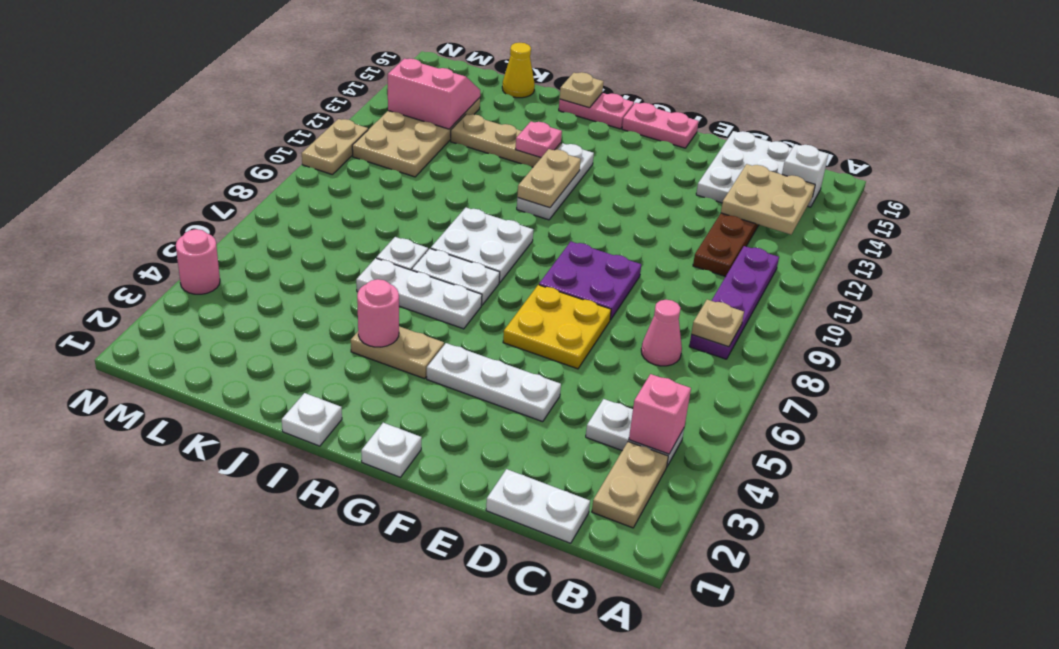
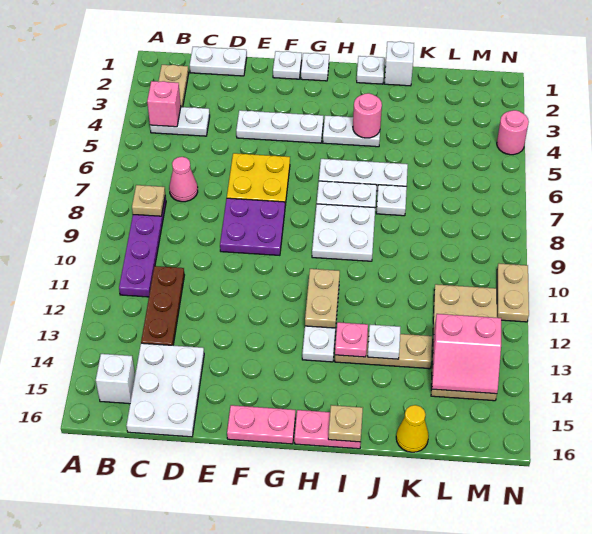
tan 2x2 plate [721,164,815,234] -> none
none -> white 1x1 plate [273,51,302,79]
tan 1x2 plate [351,326,444,379] -> white 1x2 plate [323,116,380,147]
none -> white 1x1 brick [384,41,414,86]
none -> white 1x1 plate [368,325,400,359]

